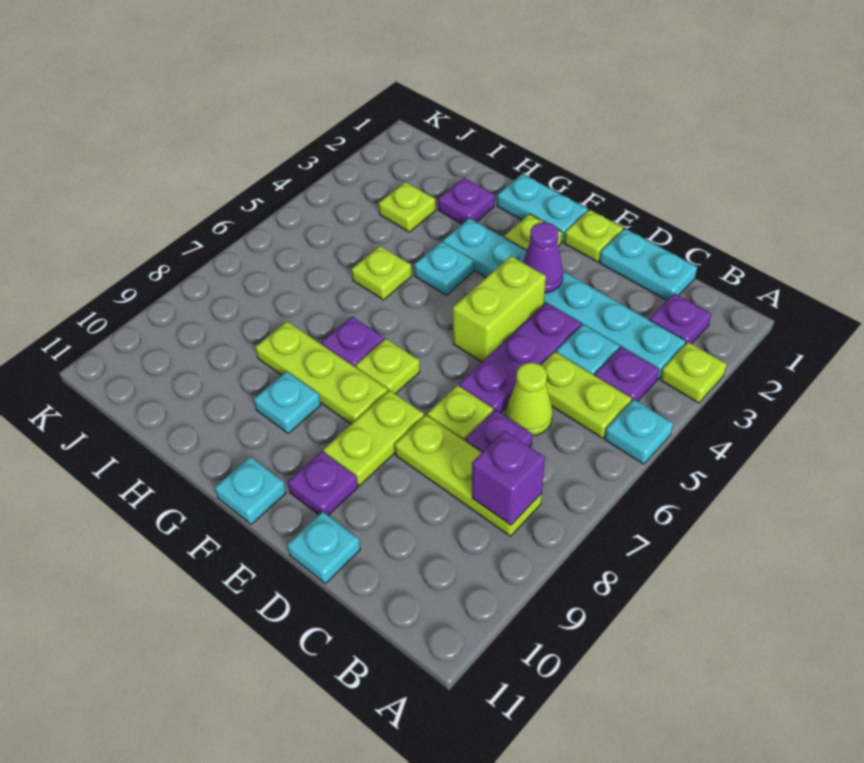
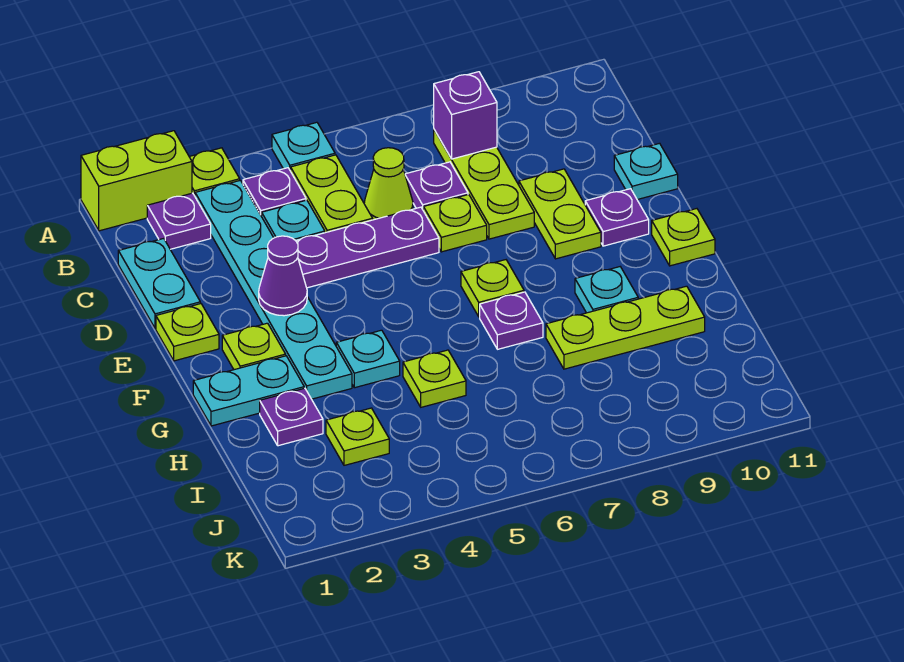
lime 1x2 brick [453,256,546,362] -> lime 1x2 brick moved to [81,131,192,231]
lime 1x2 plate [323,390,424,486] -> lime 1x2 plate turned to [519,169,601,259]
cyan 1x2 plate [497,174,588,243] -> cyan 1x2 plate turned to [193,356,304,426]
lime 1x3 plate [255,321,388,424] -> lime 1x3 plate turned to [546,286,705,369]
cyan 1x1 plate [215,457,286,525] -> lime 1x1 plate [652,209,715,266]

